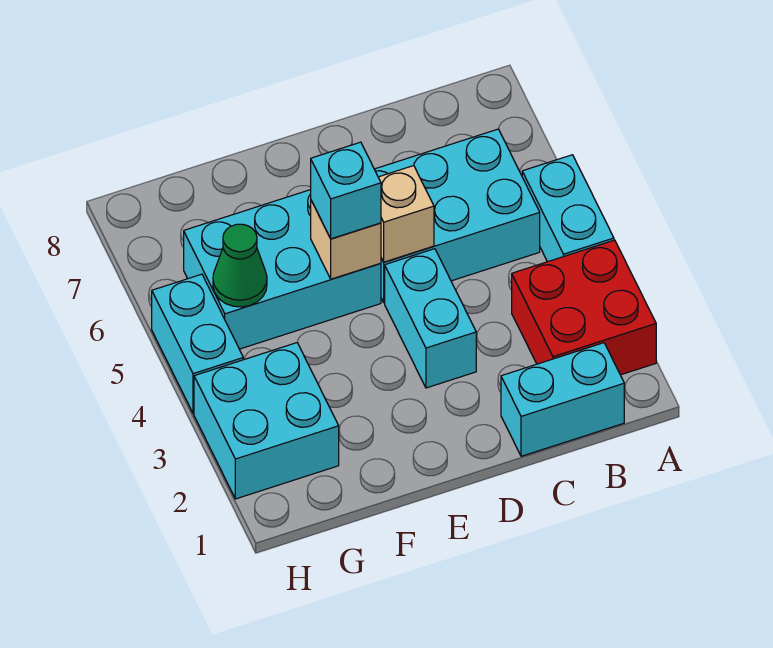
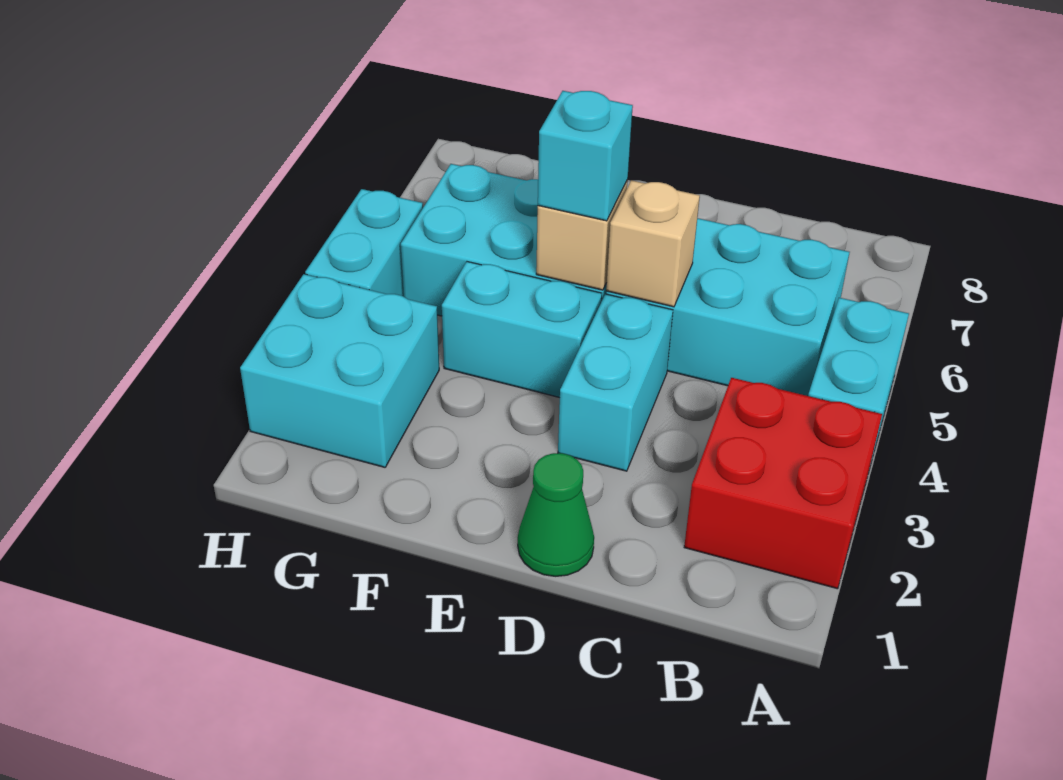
cyan 1x2 brick [501,343,624,456] -> cyan 1x2 brick moved to [442,262,602,398]
green 1x1 cone [213,224,267,307] -> green 1x1 cone moved to [518,453,594,576]

